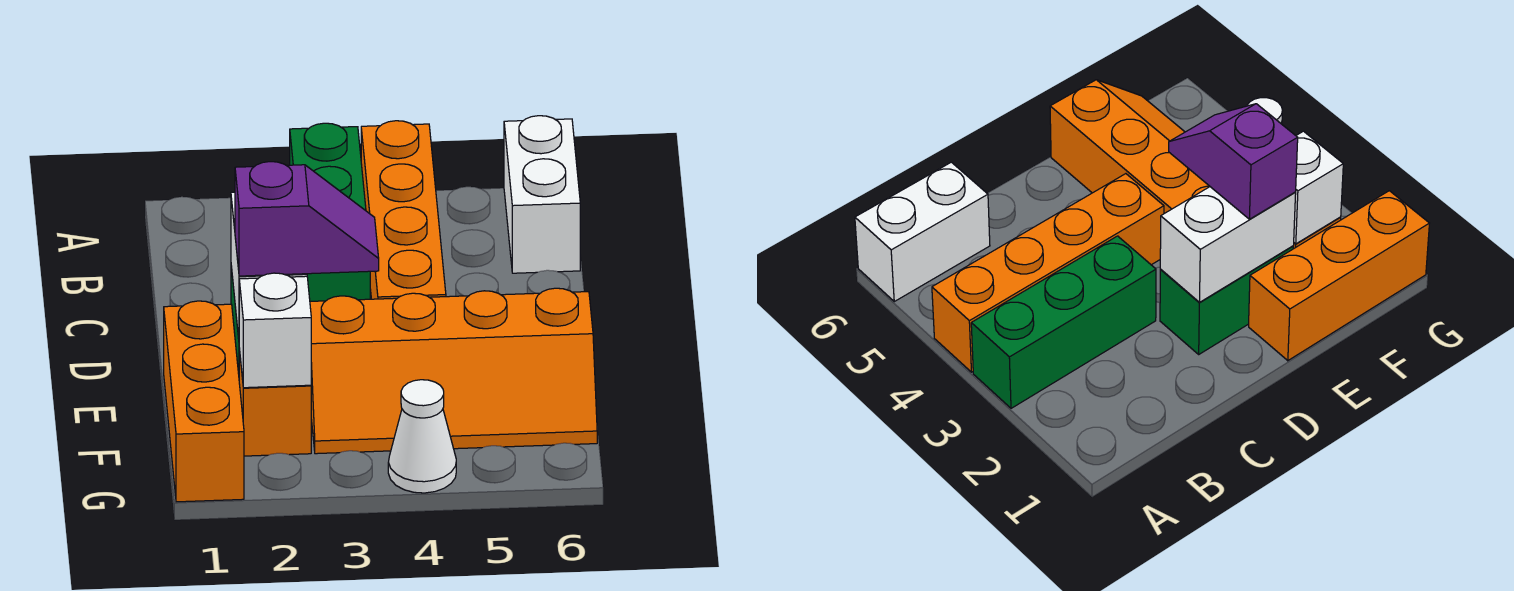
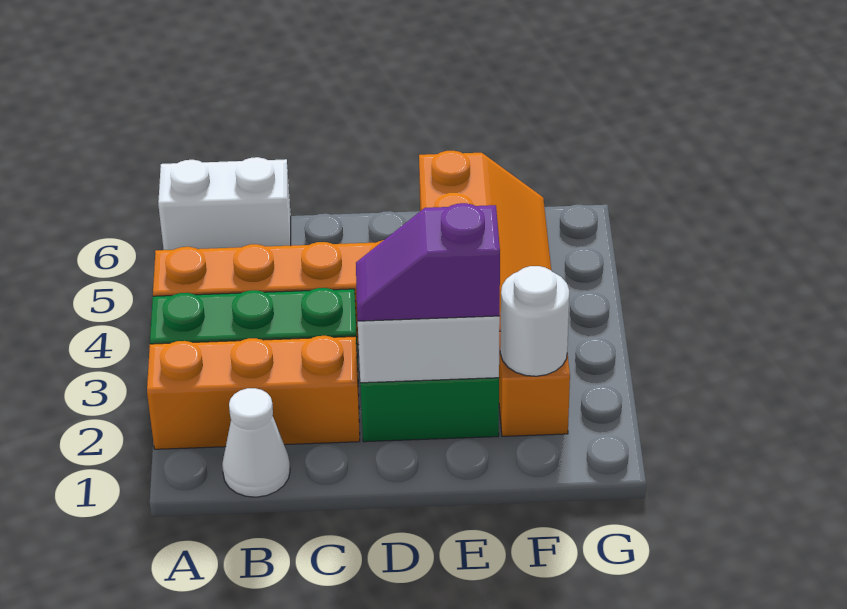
orange 1x3 brick [164,301,244,502] -> orange 1x3 brick moved to [147,336,360,449]
purple 1x2 slope [235,162,379,276] -> purple 1x2 slope turned to [356,203,500,321]
white 1x1 brick [239,273,311,388] -> white 1x1 round brick [500,266,569,376]
white 1x1 cone [388,380,456,493] -> white 1x1 cone moved to [222,388,290,497]

